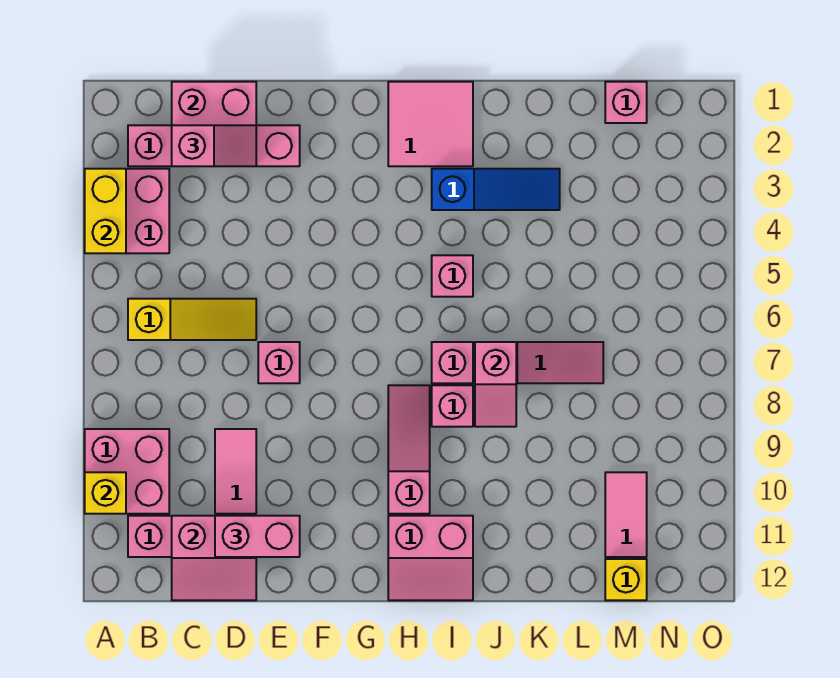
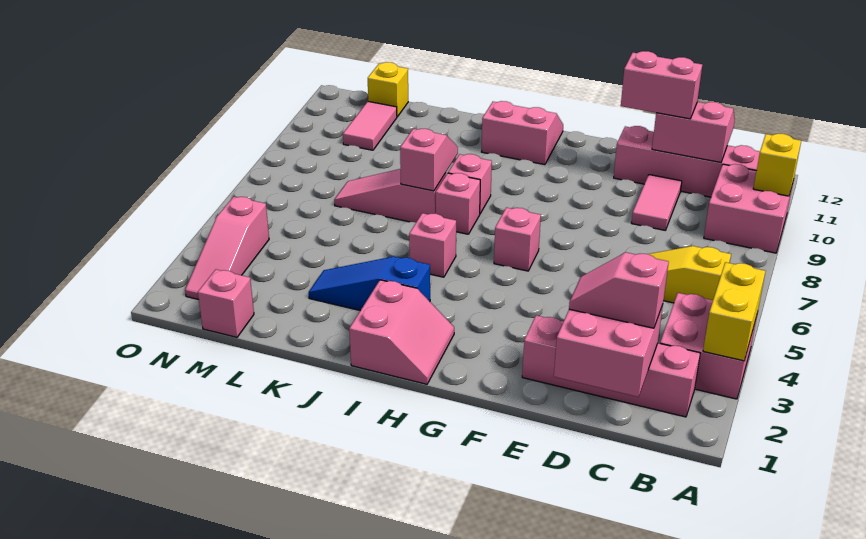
pink 1x1 brick [258,342,300,383] -> pink 1x1 brick moved to [494,208,541,271]
pink 2x2 tile [388,82,473,166] -> pink 2x2 slope [349,280,454,384]
pink 1x3 slope [388,385,430,514] -> pink 1x3 slope moved to [185,197,269,300]

